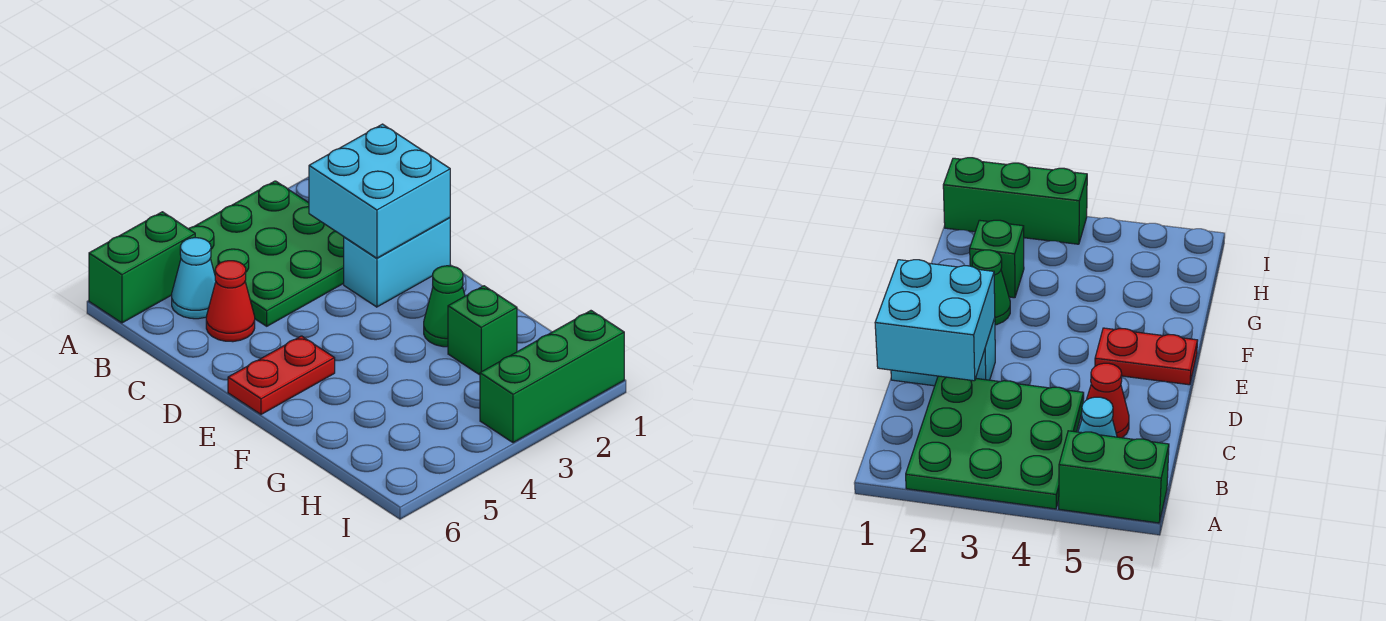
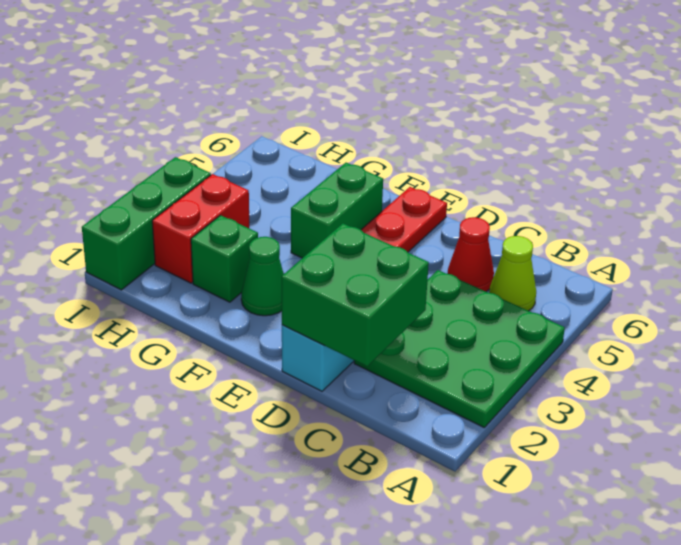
green 1x2 brick [89,212,195,323] -> green 1x2 brick moved to [291,163,383,258]
cyan 1x1 cone [172,238,216,319] -> lime 1x1 cone [489,236,536,311]
cyan 2x2 brick [309,124,450,258] -> green 2x2 brick [282,224,429,366]
none -> red 1x2 brick [152,174,249,283]

